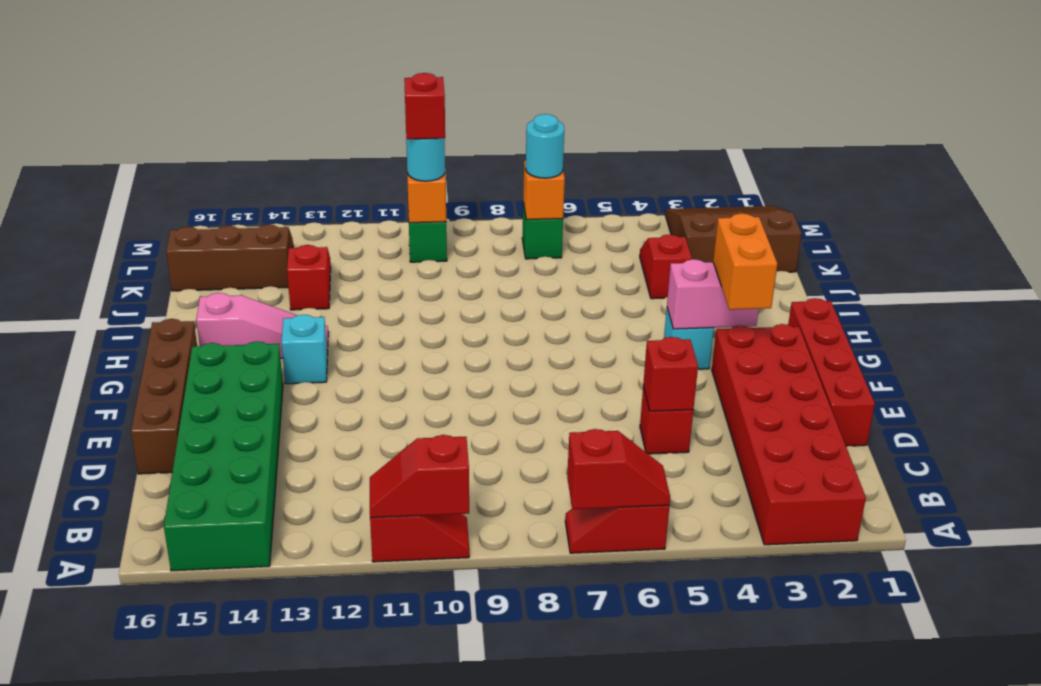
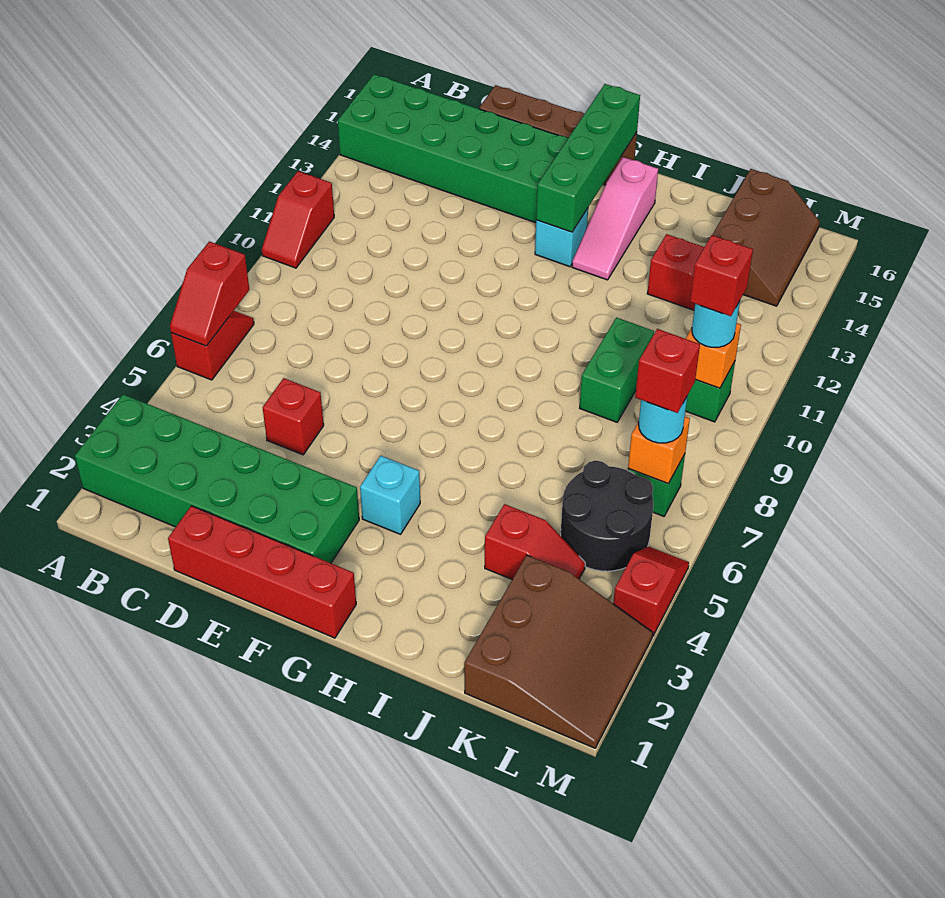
red 2x6 brick [712,324,866,545] -> green 2x6 brick [75,394,359,563]
red 1x2 slope [370,435,469,518] -> red 1x2 slope moved to [613,546,689,635]
red 1x1 brick [643,337,698,411] -> red 1x1 brick moved to [635,329,700,413]
orange 1x2 brick [713,214,777,310] -> none
pink 1x2 brick [667,259,759,329] -> none
none -> green 1x4 brick [536,84,640,232]
none -> green 1x2 brick [580,318,654,422]
none -> black 2x2 round brick [561,461,653,571]

